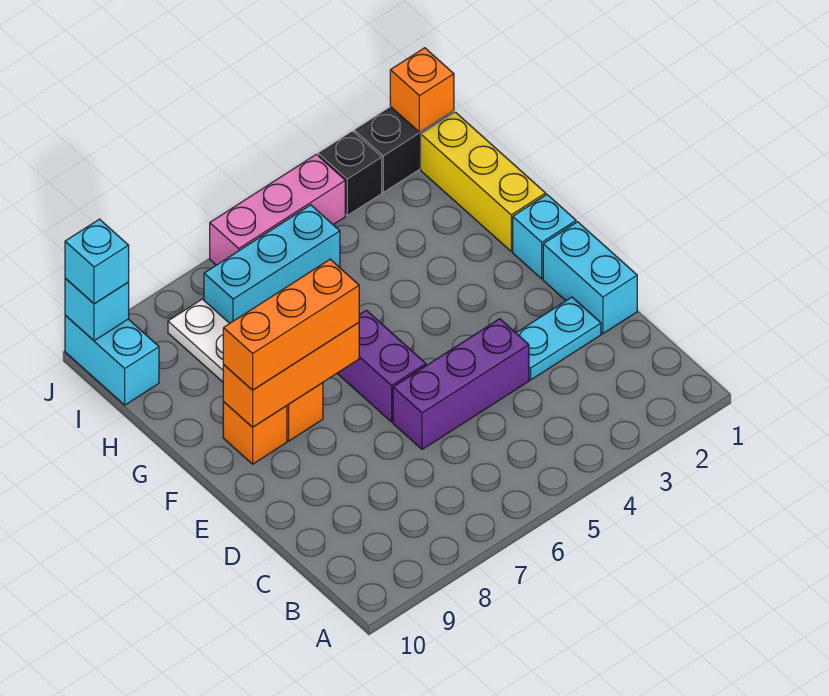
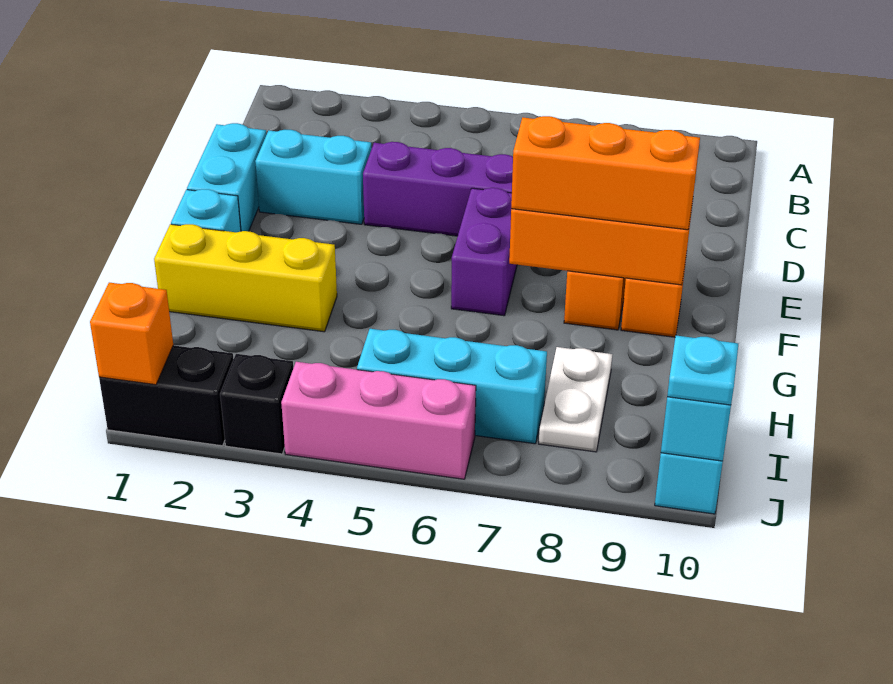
cyan 1x2 plate [516,297,601,380] -> cyan 1x2 brick [255,130,372,224]
yellow 1x3 brick [421,112,546,251] -> yellow 1x3 brick turned to [154,224,337,332]
cyan 1x1 brick [65,219,129,304] -> cyan 1x1 plate [667,336,738,405]

